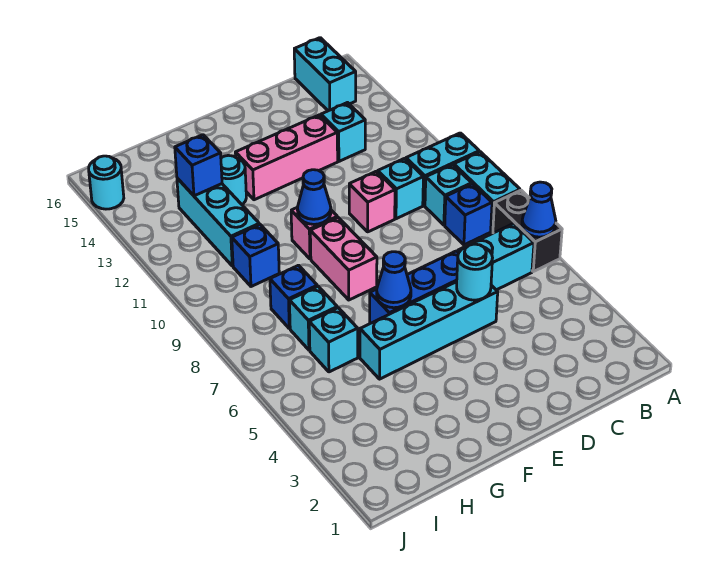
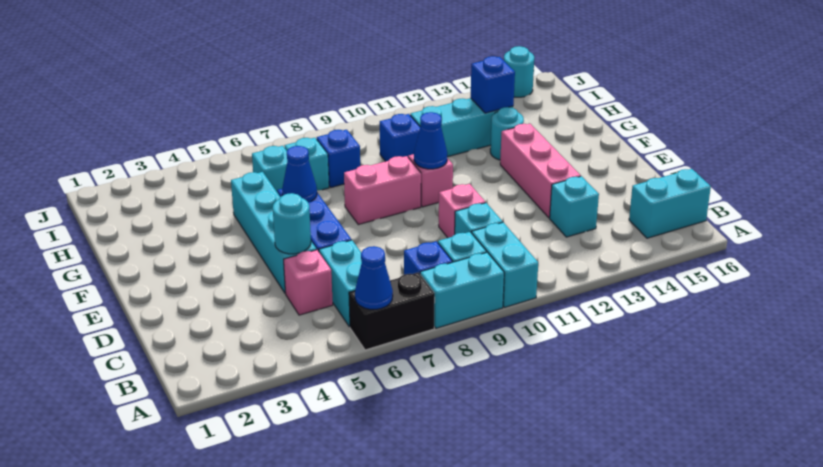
none -> pink 1x1 brick [284,250,333,315]

